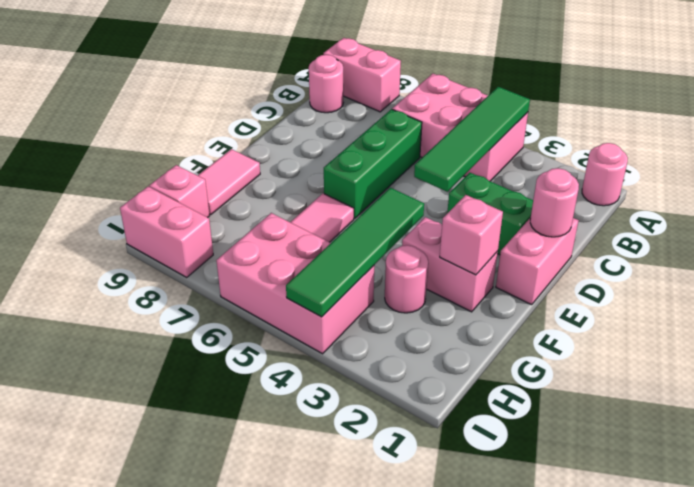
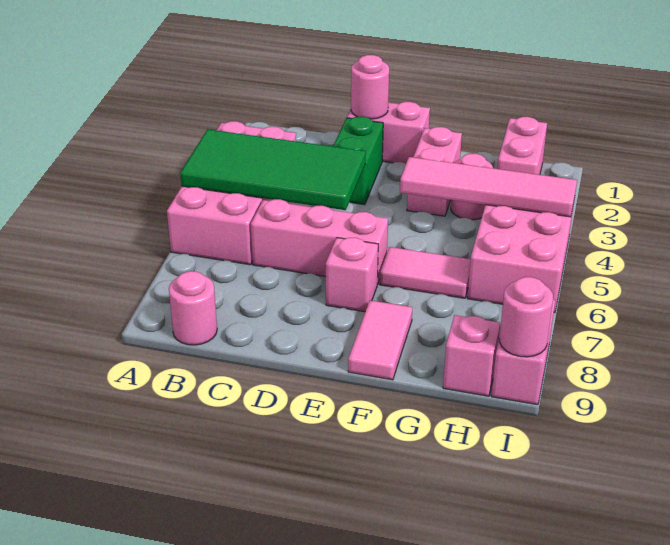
pink 1x1 round brick [582,143,628,206] -> pink 1x1 round brick moved to [499,277,553,357]
pink 2x3 brick [392,74,528,181] -> pink 2x4 brick [167,121,296,265]
green 1x4 tile [414,87,530,192] -> green 2x4 tile [180,129,365,210]
pink 1x2 brick [324,38,401,112] -> pink 1x2 brick moved to [497,117,547,175]
green 1x3 brick [324,109,422,219] -> pink 1x3 brick [251,199,388,284]
pink 1x1 brick [440,195,503,275] -> pink 1x1 brick moved to [326,238,378,312]
green 1x4 tile [286,188,424,317] -> pink 1x4 tile [400,157,577,217]
pink 1x2 tile [198,149,260,215] -> pink 1x2 tile turned to [348,300,412,380]

